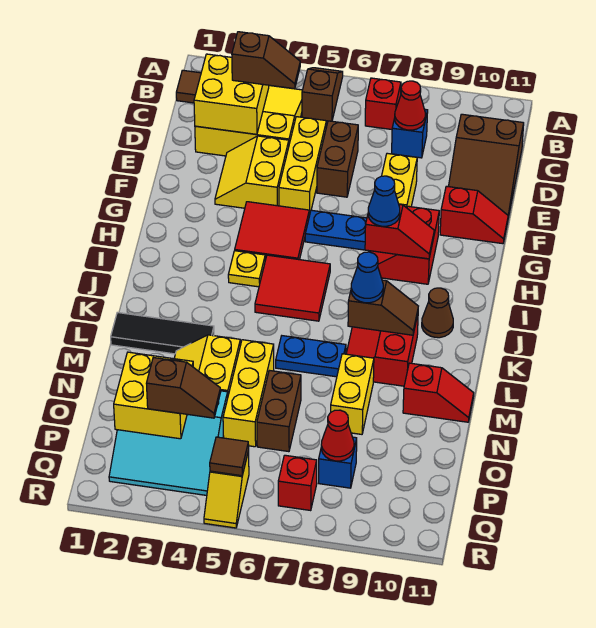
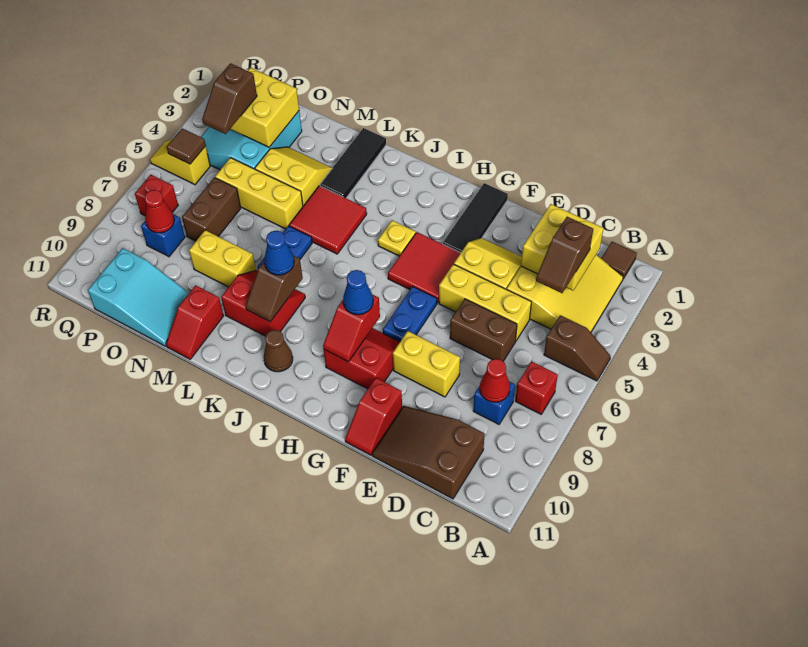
none -> black 1x3 tile [443,183,508,253]
red 2x2 tile [255,255,330,321] -> red 2x2 tile moved to [289,186,367,254]
brown 1x2 brick [257,370,301,452] -> brown 1x2 brick turned to [182,178,241,241]
none -> cyan 2x3 slope [88,248,189,346]

